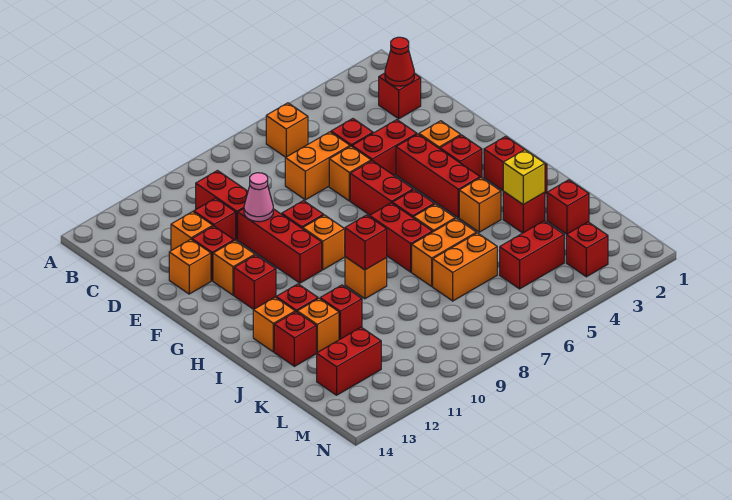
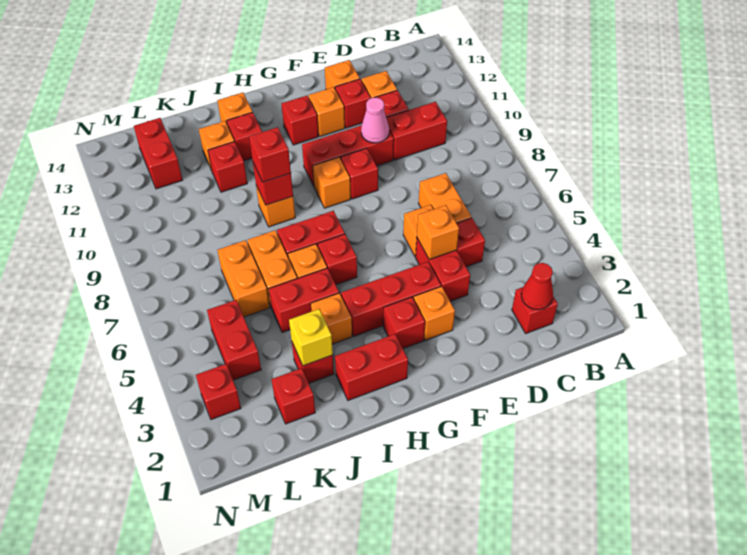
orange 1x1 brick [266,103,308,157] -> orange 1x1 brick moved to [417,205,459,259]
red 1x2 brick [350,161,413,215] -> red 1x2 brick moved to [269,268,339,332]
red 1x1 brick [274,312,316,366] -> red 1x1 brick moved to [249,127,291,182]

